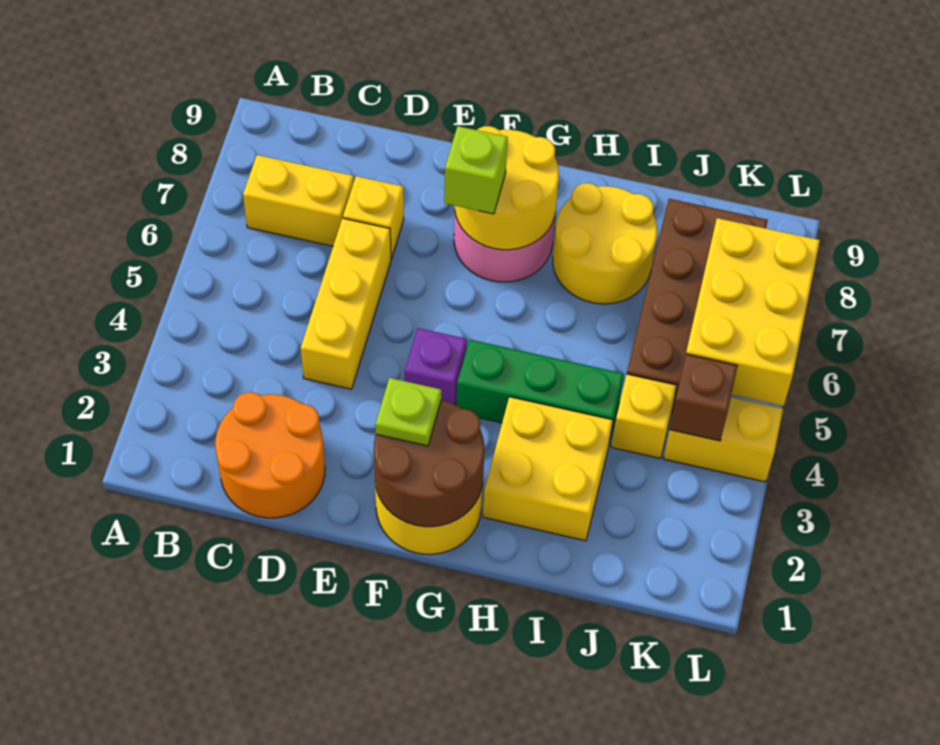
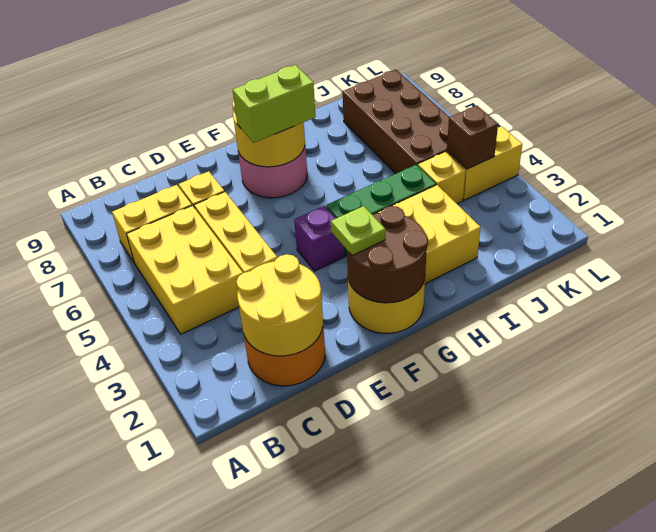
lime 1x1 brick [444,126,508,214] -> lime 1x2 brick [233,65,316,143]
yellow 2x2 round brick [553,183,657,304] -> yellow 2x2 round brick moved to [236,254,323,356]
yellow 2x3 brick [686,218,820,406] -> yellow 2x3 brick moved to [127,206,243,334]

